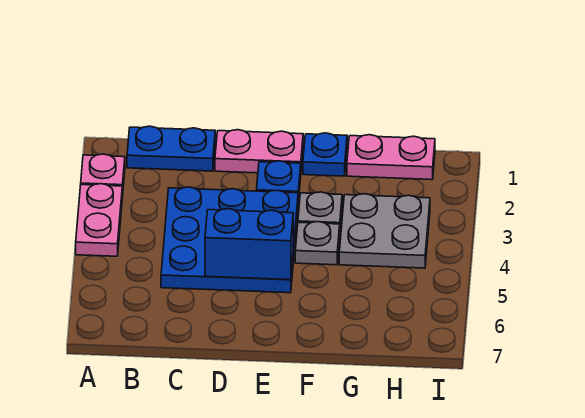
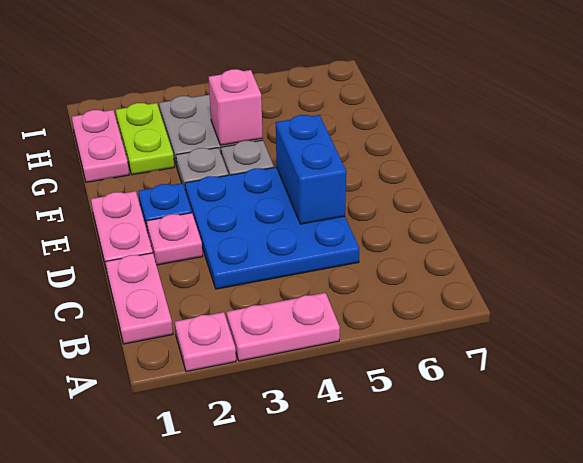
blue 1x2 plate [127,126,215,171] -> pink 1x2 plate [105,253,173,344]
none -> pink 1x1 plate [147,213,203,265]
blue 1x1 plate [303,133,347,176] -> none
none -> lime 1x2 plate [116,103,174,175]
none -> pink 1x1 brick [209,69,263,145]

